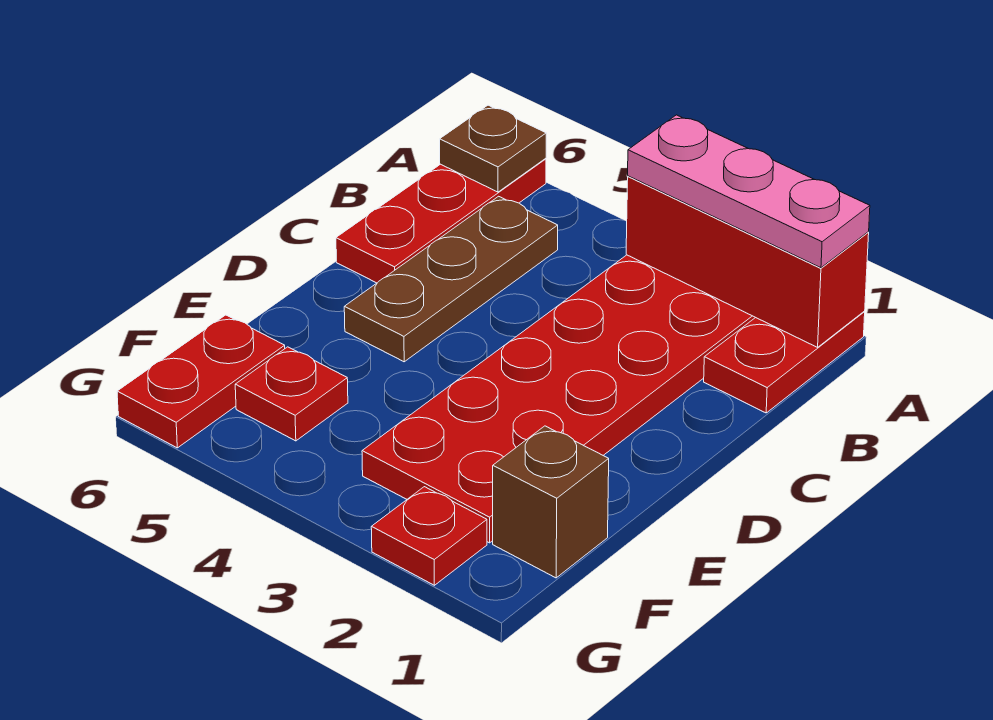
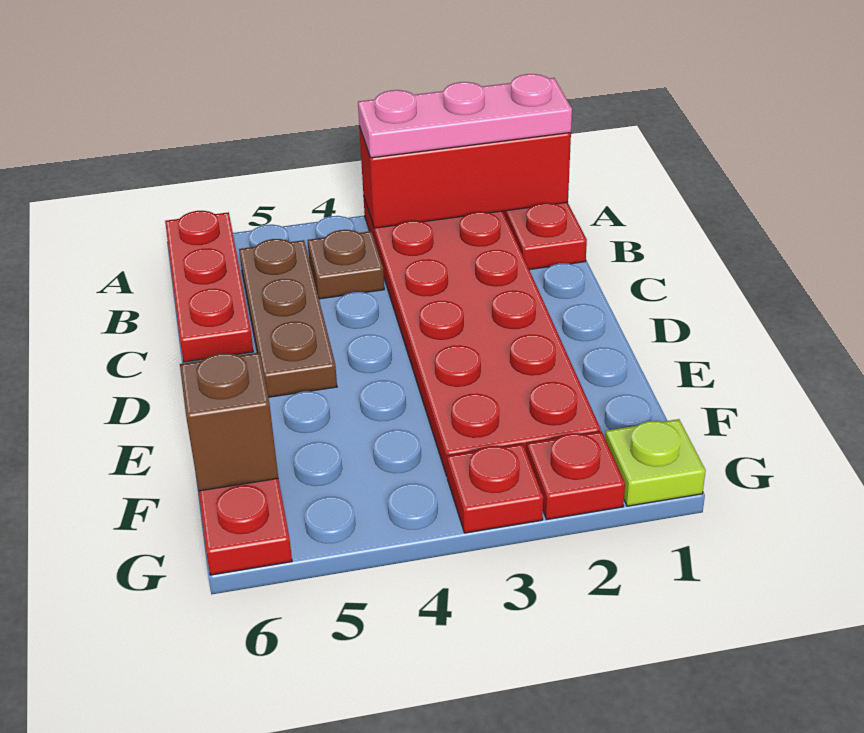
brown 1x1 plate [440,105,546,192] -> brown 1x1 plate moved to [308,230,384,299]
brown 1x1 brick [493,426,609,578] -> brown 1x1 brick moved to [180,352,278,491]
red 1x1 plate [235,347,348,441] -> red 1x1 plate moved to [447,444,543,533]
none -> lime 1x1 plate [605,419,706,506]

